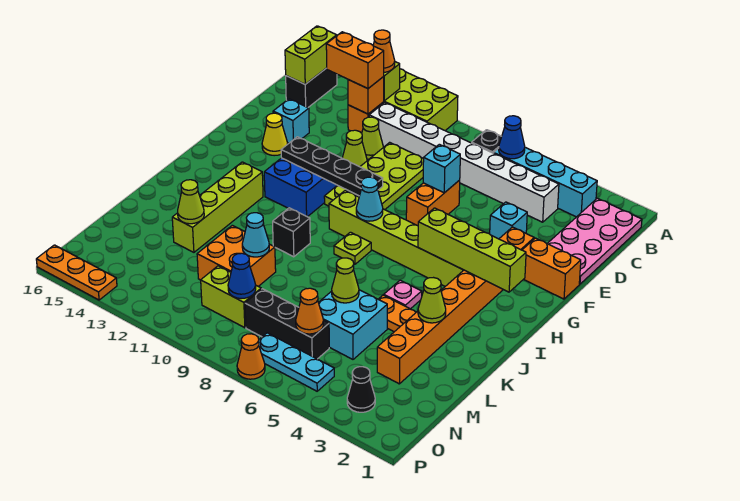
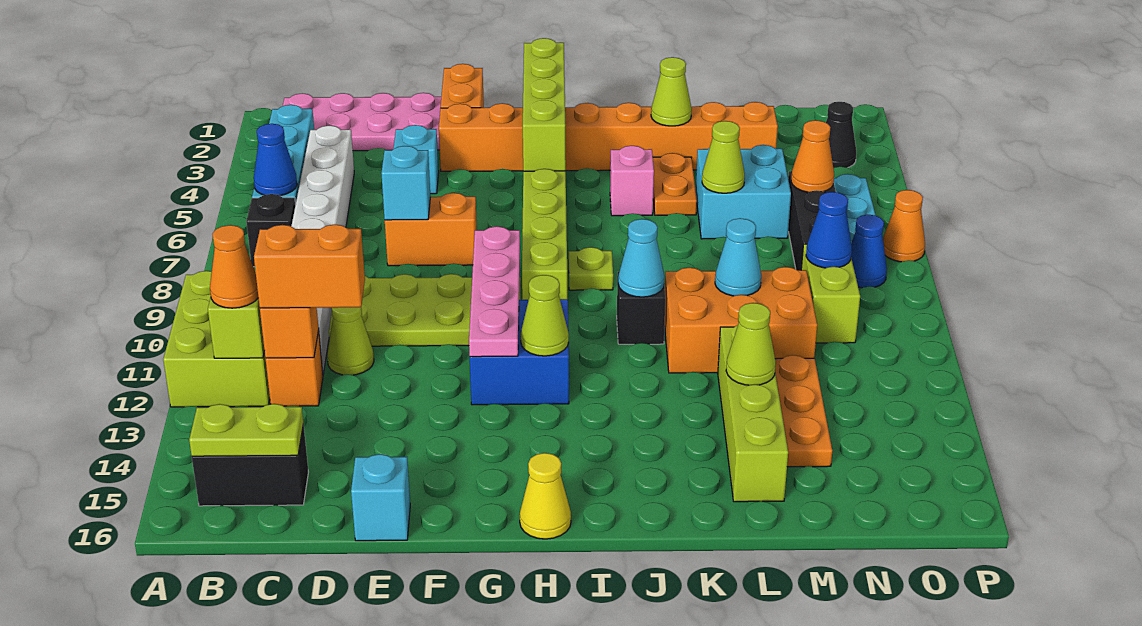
lime 1x2 brick [285,26,337,84] -> lime 1x2 plate [189,404,303,456]
orange 1x2 brick [326,32,384,89] -> orange 1x2 brick turned to [254,224,365,308]
lime 1x1 cone [342,130,367,167] -> lime 1x1 cone moved to [521,275,569,356]
cyan 1x1 brick [273,99,309,143] -> cyan 1x1 brick moved to [351,454,410,541]
yellow 1x1 cone [262,113,287,156] -> yellow 1x1 cone moved to [520,453,571,539]
black 1x4 plate [281,137,383,196] -> pink 1x4 plate [469,226,520,357]
cyan 1x1 cone [356,177,383,221] -> cyan 1x1 cone moved to [618,219,665,297]
lime 1x4 brick [172,162,263,252] -> lime 1x4 brick turned to [718,325,788,502]
pink 1x1 plate [384,280,422,309] -> pink 1x1 brick [610,146,654,216]
orange 2x2 brick [197,225,276,286] -> orange 2x3 brick [665,267,817,373]
none -> blue 1x1 cone [851,215,887,288]
orange 1x3 plate [36,245,117,300] -> orange 1x3 plate moved to [775,355,832,467]

